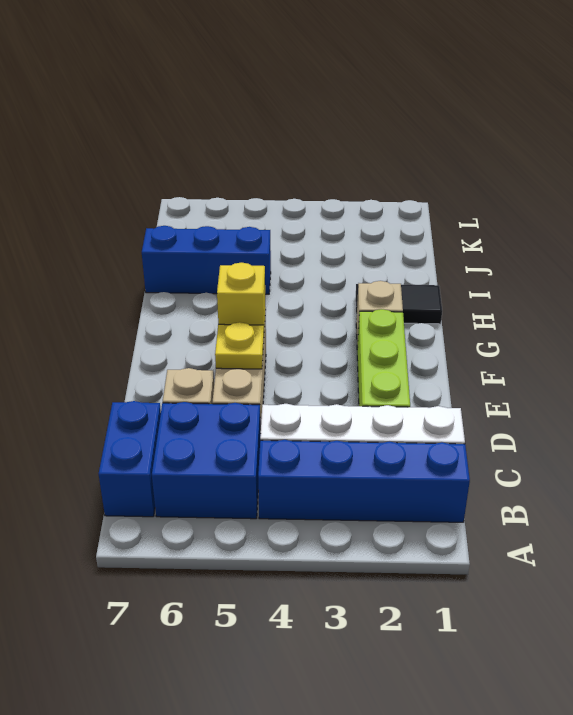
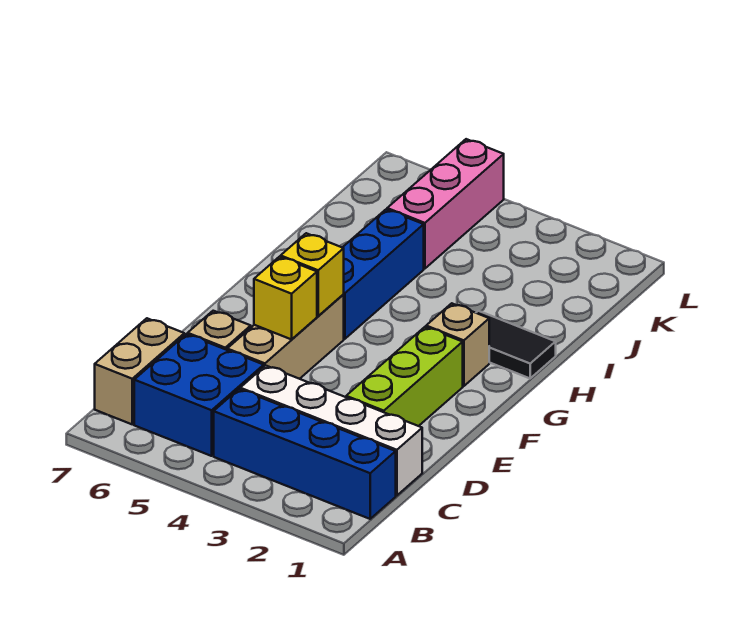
blue 1x2 brick [99,401,161,517] -> tan 1x2 brick [95,318,184,424]
yellow 1x1 plate [215,322,264,369] -> yellow 1x1 brick [254,257,317,339]
blue 1x3 brick [142,226,271,294] -> blue 1x3 brick turned to [342,209,424,339]
none -> pink 1x3 brick [387,139,504,269]

